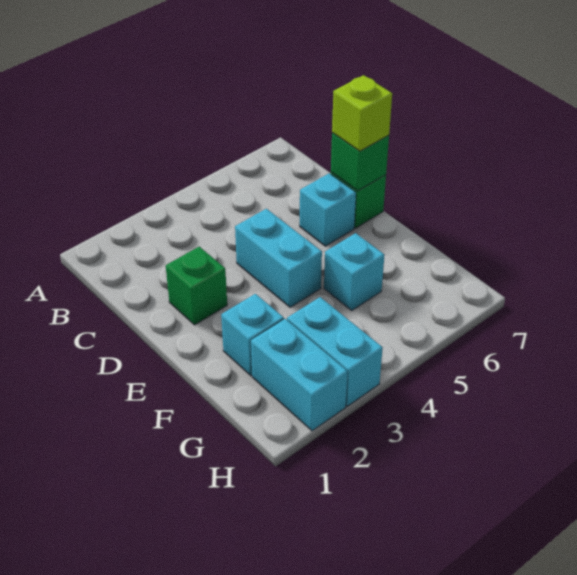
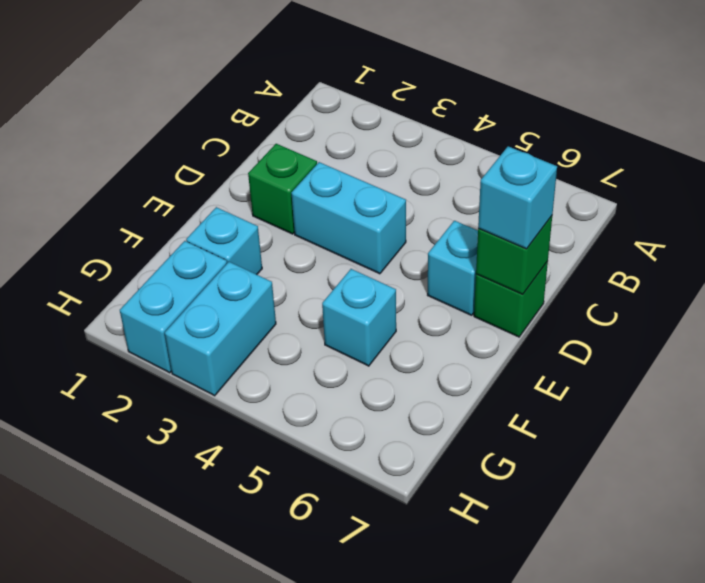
cyan 1x2 brick [235,209,322,307] -> cyan 1x2 brick turned to [292,162,406,274]
lime 1x1 brick [332,75,392,151] -> cyan 1x1 brick [478,146,557,249]

